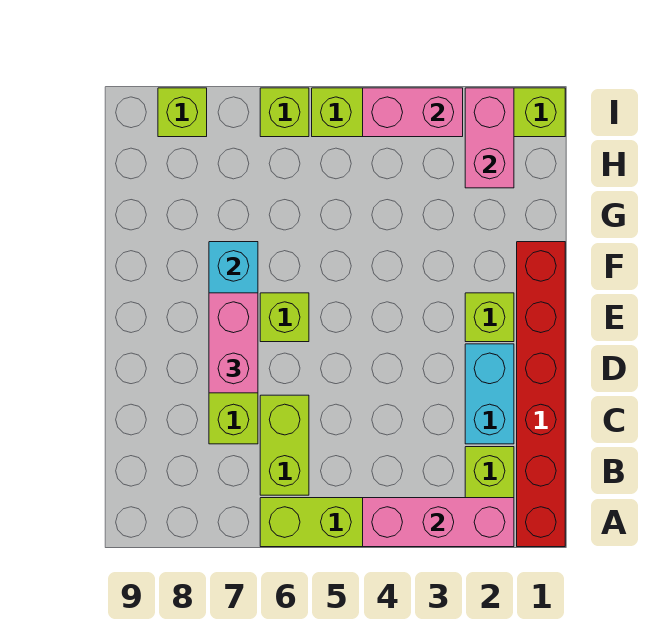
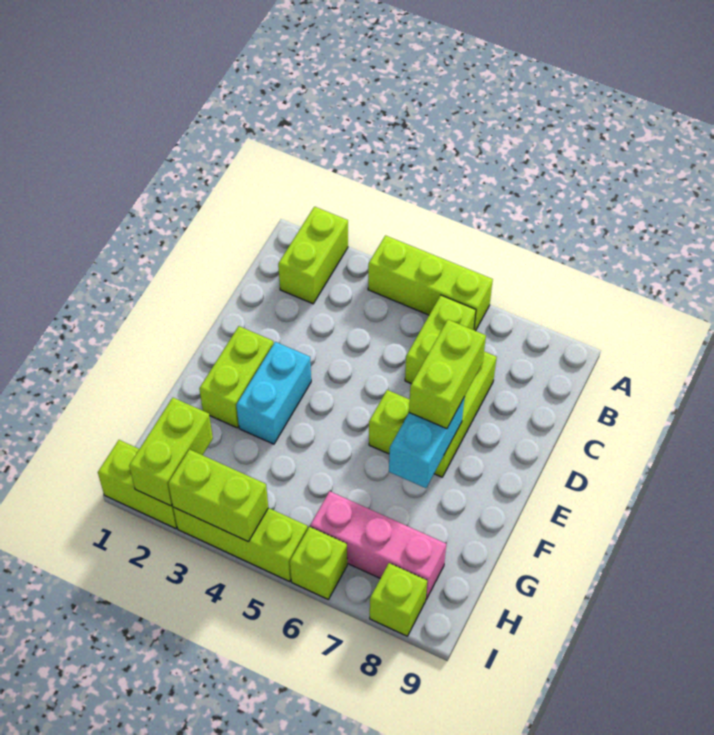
red 1x6 brick [517,242,565,547] -> none
pink 1x3 brick [363,498,514,547] -> pink 1x3 brick moved to [310,491,446,599]
cyan 1x2 brick [465,344,514,444] -> cyan 1x2 brick moved to [236,342,311,444]
pink 1x2 brick [209,293,258,393] -> lime 1x2 brick [409,320,486,429]
lime 1x1 brick [465,293,514,342] -> lime 1x2 brick [199,326,274,428]
pink 1x2 brick [465,88,514,188] -> lime 1x2 brick [129,398,213,506]
pink 1x2 brick [363,88,463,137] -> lime 1x2 brick [168,449,268,542]

